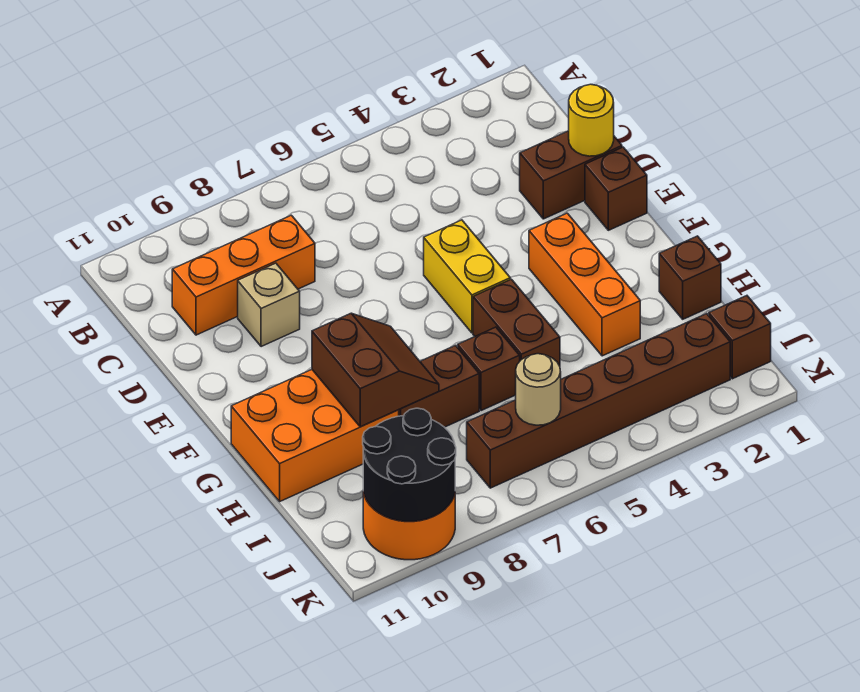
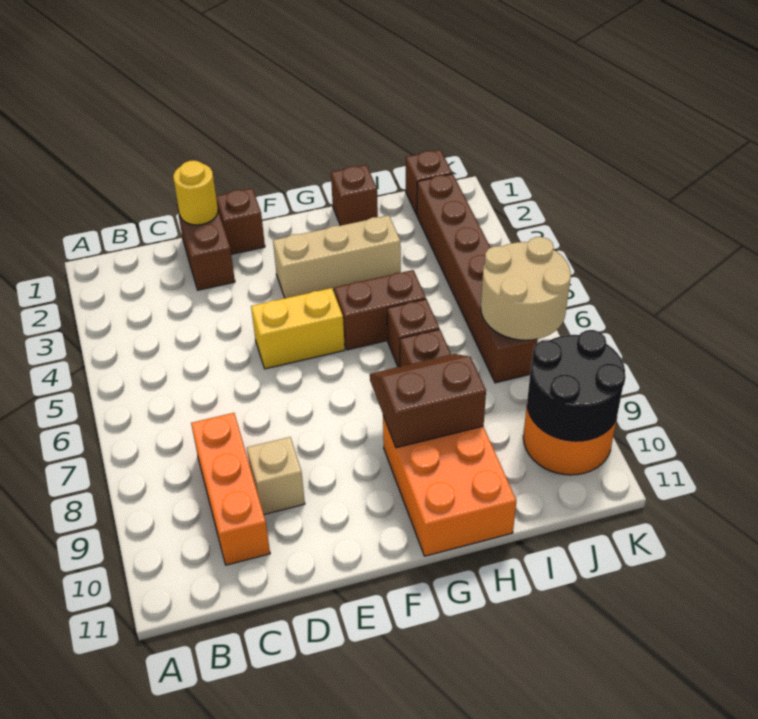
orange 1x3 brick [529,213,640,356] -> tan 1x3 brick [273,215,401,298]
tan 1x1 round brick [516,354,561,425] -> tan 2x2 round brick [481,237,571,340]

